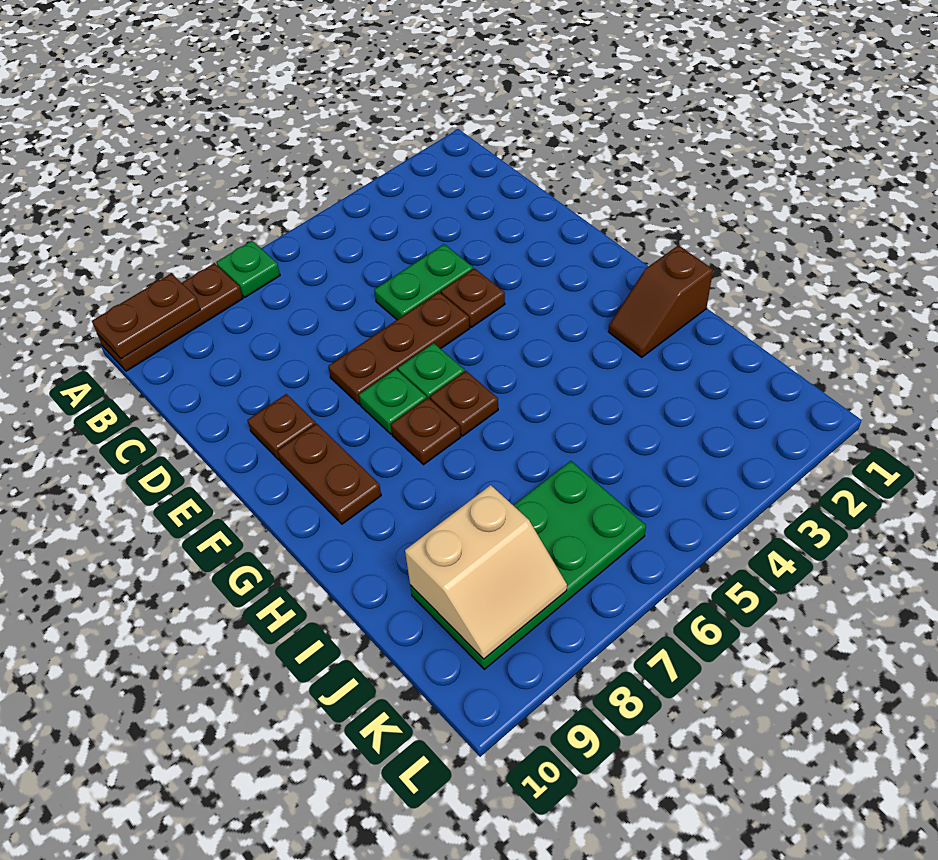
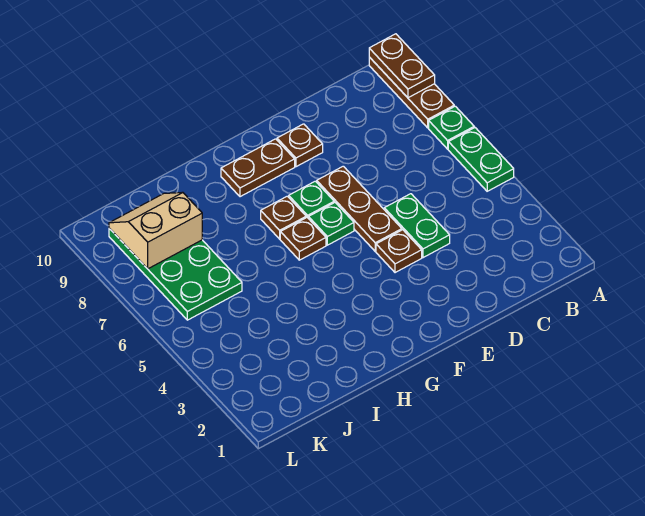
none -> green 1x2 plate [448,128,514,191]
brown 1x2 slope [608,245,713,357] -> none
tan 2x2 slope [405,485,567,659] -> tan 2x2 slope turned to [109,192,202,269]

